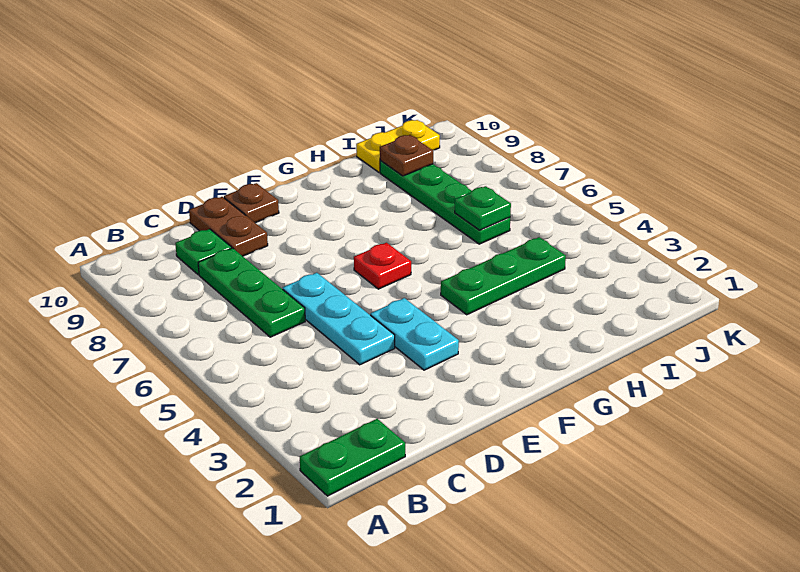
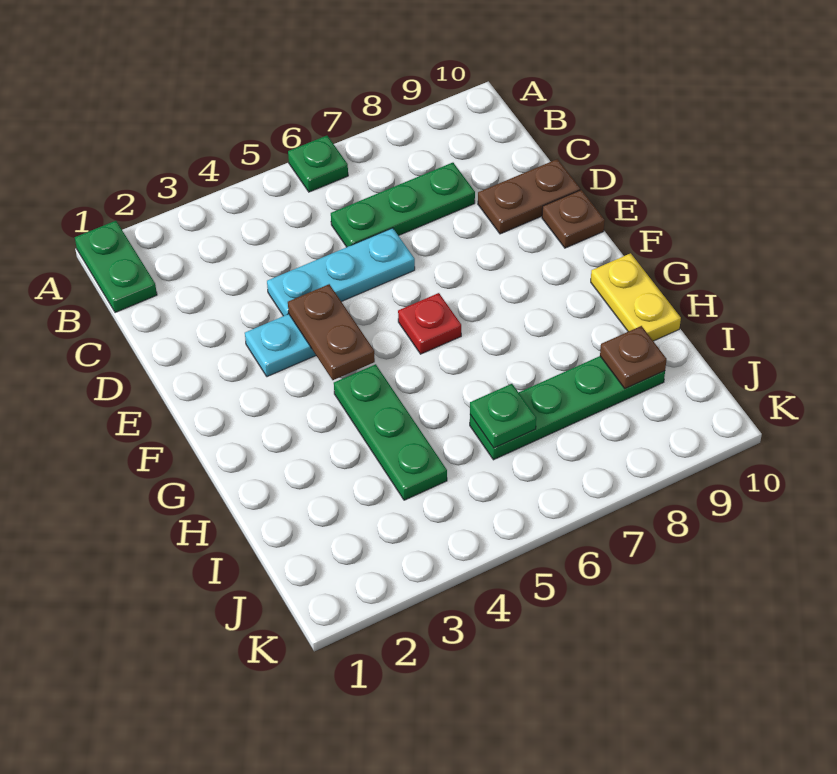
green 1x1 plate [175,229,232,275] -> green 1x1 plate moved to [288,136,348,192]
none -> brown 1x2 plate [288,284,375,380]
yellow 1x2 plate [356,120,440,172] -> yellow 1x2 plate moved to [591,253,681,341]

